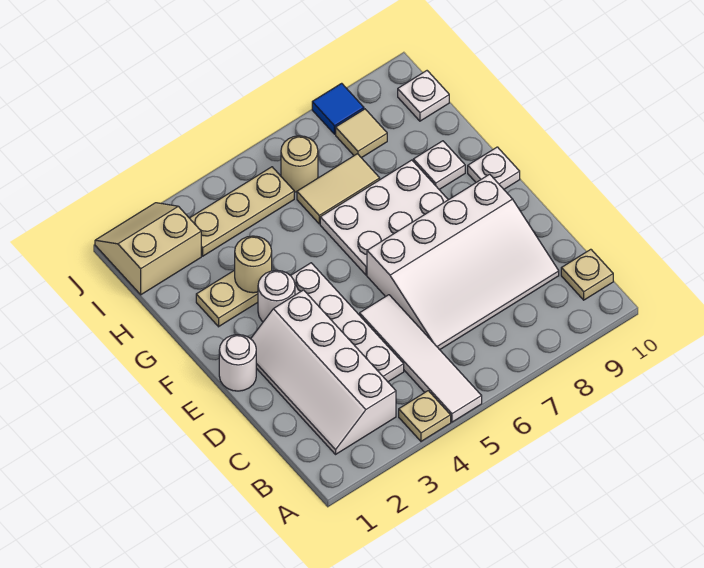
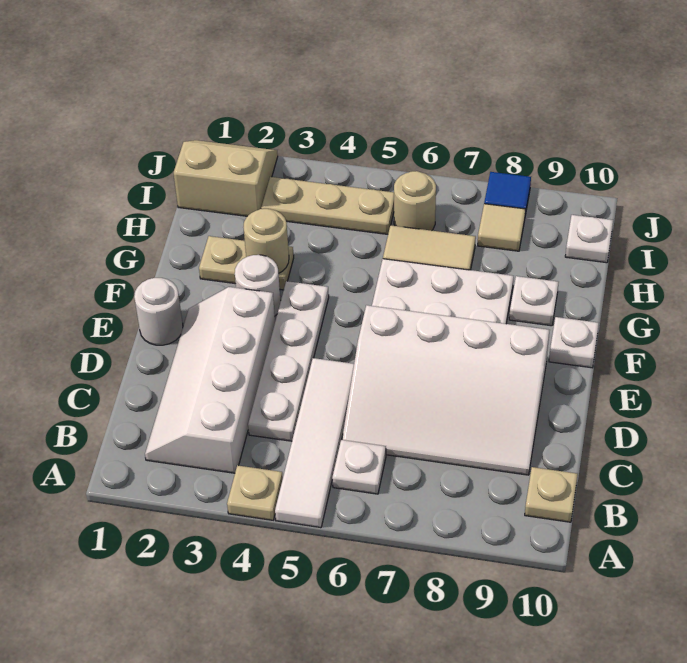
none -> white 1x1 plate [332,440,386,494]

